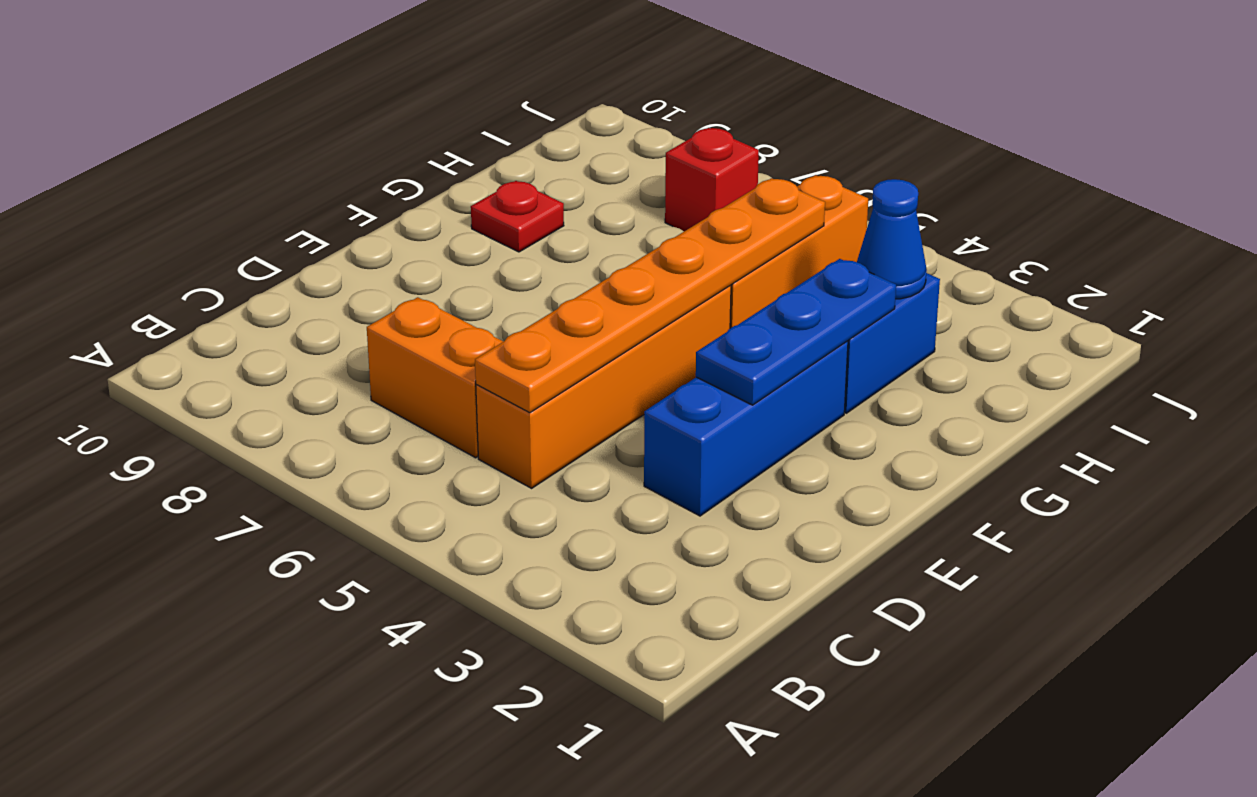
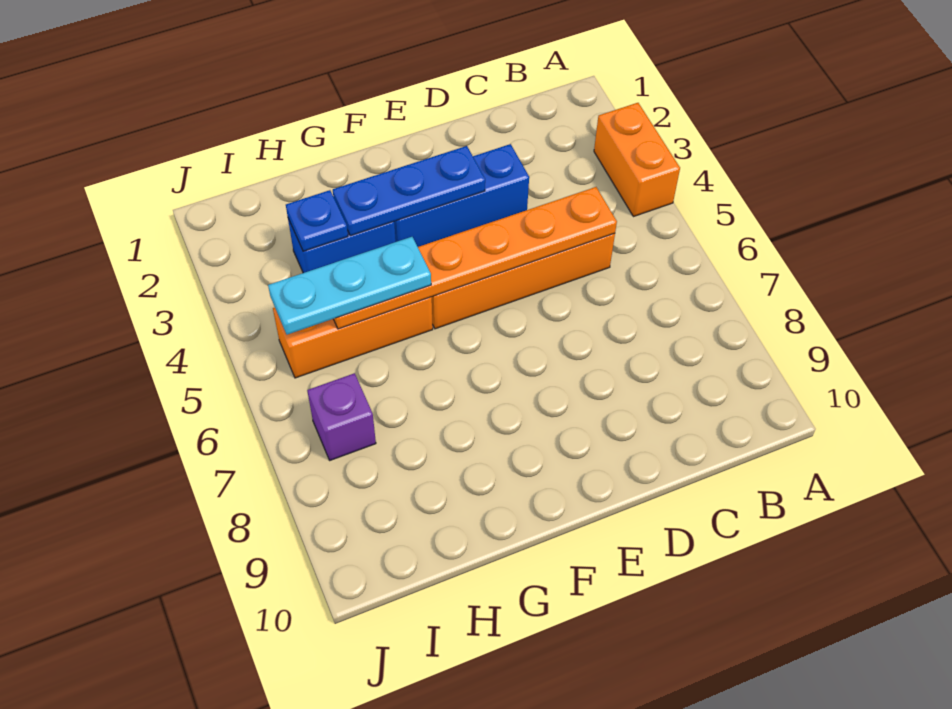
orange 1x2 brick [367,297,503,458] -> orange 1x2 brick moved to [594,103,680,217]
none -> cyan 1x3 plate [268,237,431,335]
red 1x1 plate [471,181,564,252] -> none
blue 1x1 cone [857,179,927,299] -> blue 1x1 plate [286,190,348,251]
red 1x1 brick [665,128,759,231] -> purple 1x1 brick [307,373,376,460]

